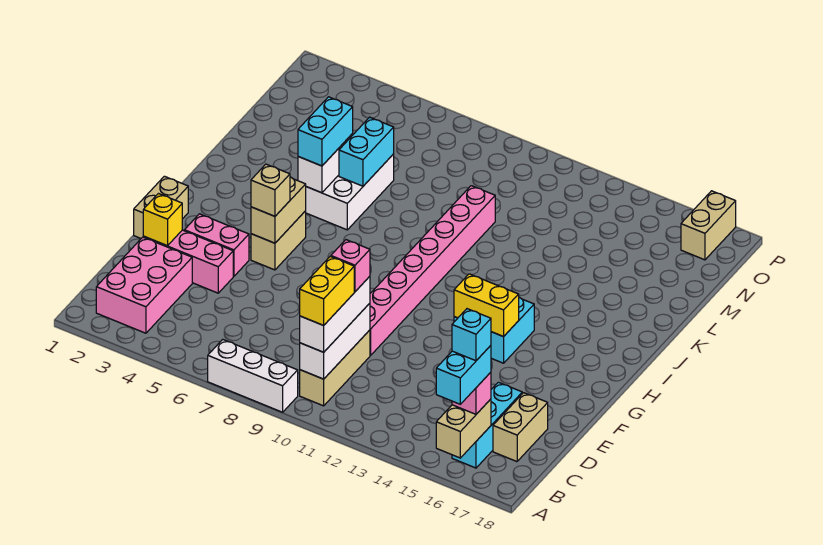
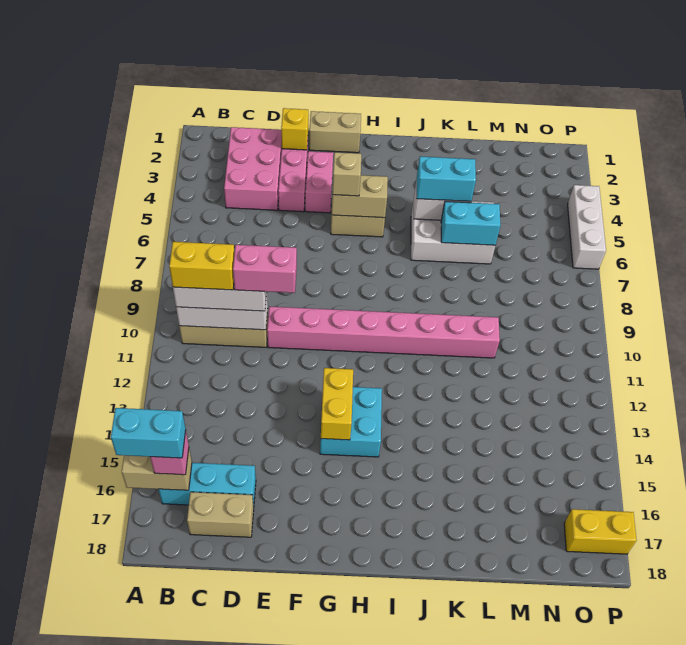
white 1x3 brick [208,339,298,412] -> white 1x3 brick moved to [568,185,606,269]
pink 2x3 brick [96,237,192,333] -> pink 2x3 brick turned to [224,127,282,210]
cyan 1x1 brick [452,309,491,361] -> none
pink 1x1 brick [331,240,370,292] -> pink 1x2 brick [233,245,297,293]
tan 1x2 brick [681,191,736,260] -> yellow 1x2 brick [564,509,637,554]

